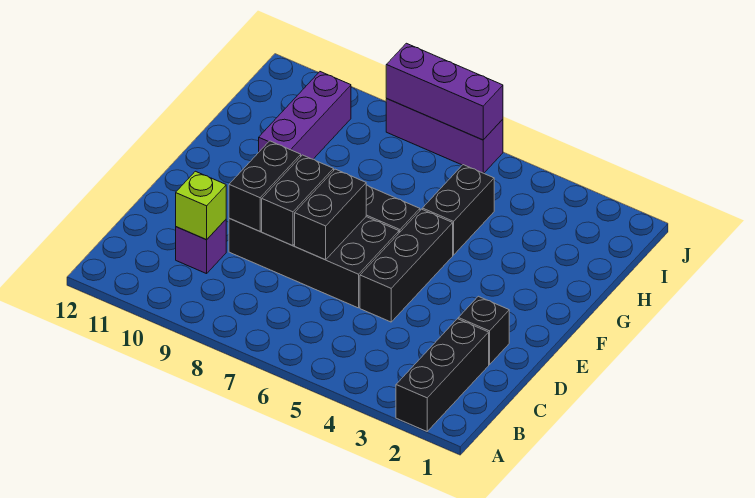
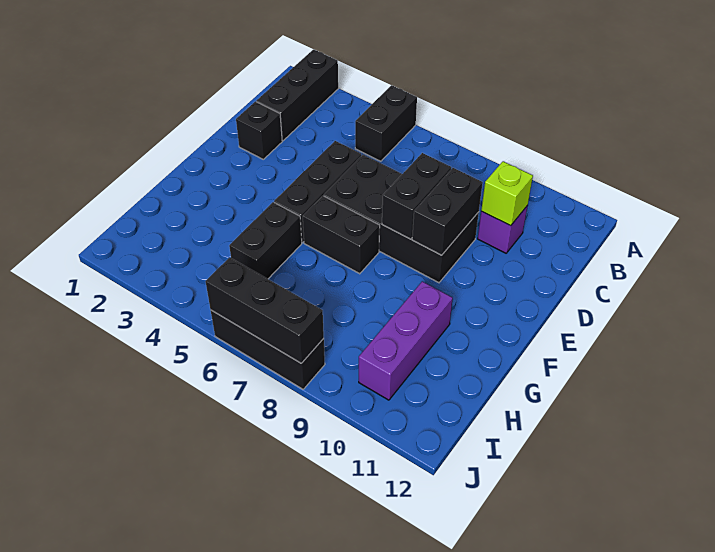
black 1x2 brick [295,169,366,260] -> black 1x2 brick moved to [355,85,417,161]
purple 1x3 brick [386,99,503,173] -> black 1x3 brick [211,310,325,389]
purple 1x3 brick [386,43,503,140] -> black 1x3 brick [206,258,324,363]

